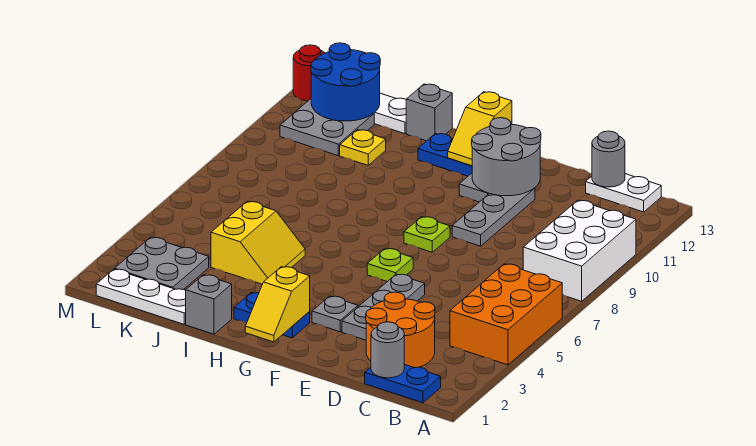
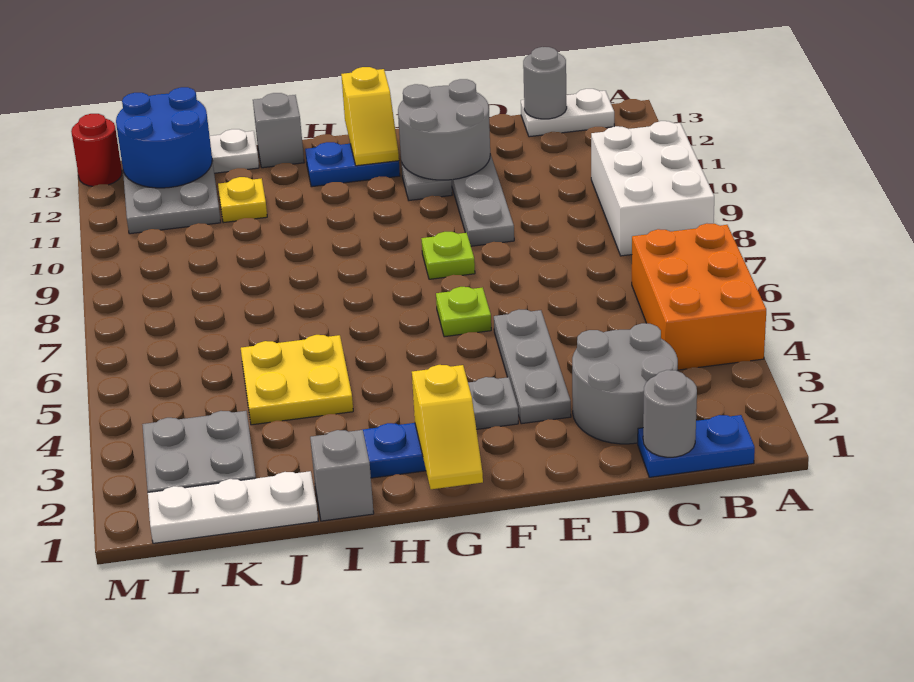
orange 2x2 round brick [366,292,435,368] -> grey 2x2 round brick [572,323,678,444]
yellow 2x2 slope [211,201,305,284] -> yellow 2x2 plate [241,335,353,425]

